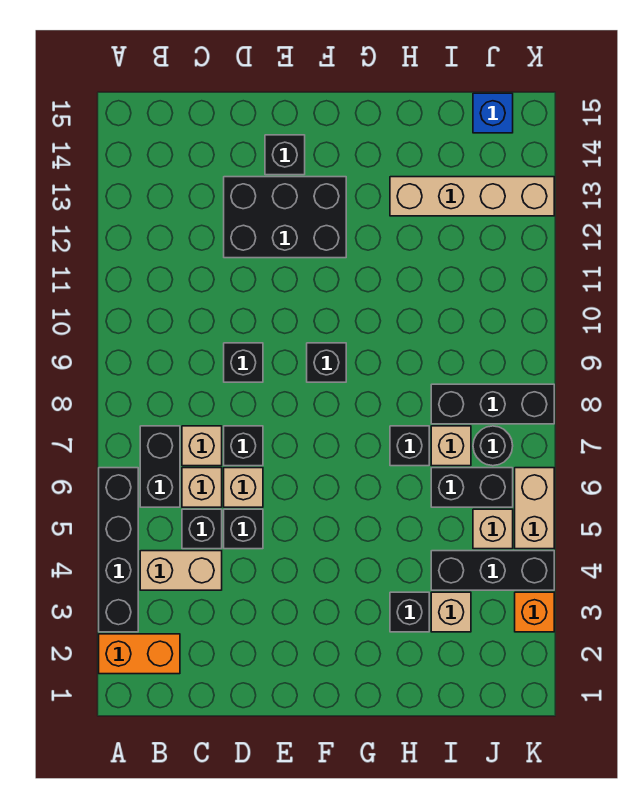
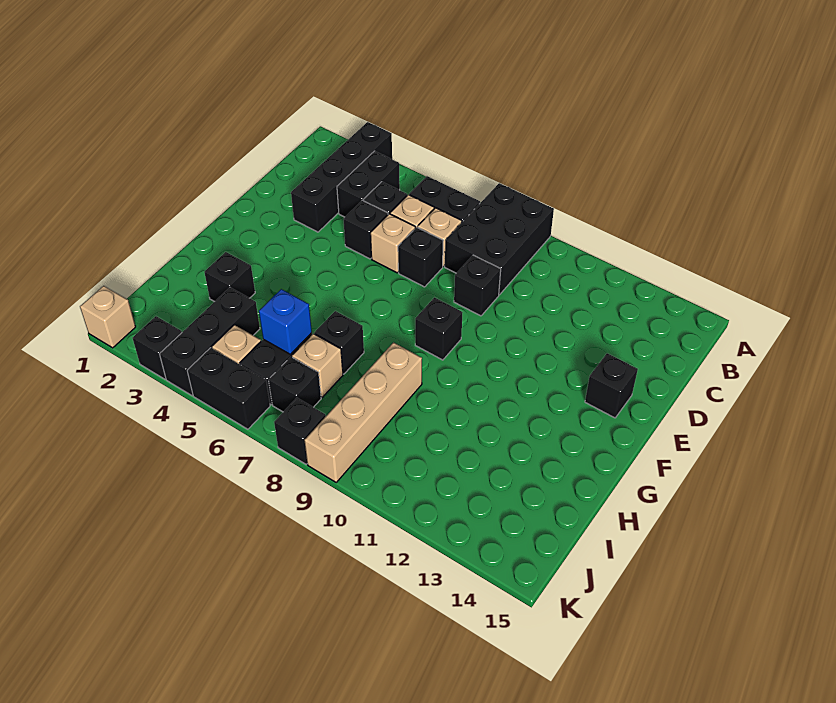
orange 1x2 brick [99,634,180,674] -> none
black 1x4 brick [99,468,138,632] -> black 1x4 brick turned to [291,122,392,232]
tan 1x2 brick [140,551,222,590] -> black 1x2 brick [337,151,400,217]
black 2x3 brick [224,177,346,258] -> black 2x3 brick moved to [445,183,554,295]
tan 1x4 brick [390,177,554,216] -> tan 1x4 brick moved to [304,343,422,482]
tan 1x1 brick [431,592,471,632] -> tan 1x1 brick moved to [80,286,136,348]
black 1x3 brick [431,384,554,424] -> black 1x1 brick [274,398,326,464]
black 1x1 round brick [473,426,513,466] -> black 1x1 brick [269,357,321,412]
blue 1x1 brick [473,93,513,133] -> blue 1x1 brick moved to [259,289,312,354]
orange 1x1 brick [515,592,554,632] -> black 1x1 brick [133,316,182,379]
tan 1x2 brick [515,468,554,549] -> black 1x2 brick [187,348,270,429]

